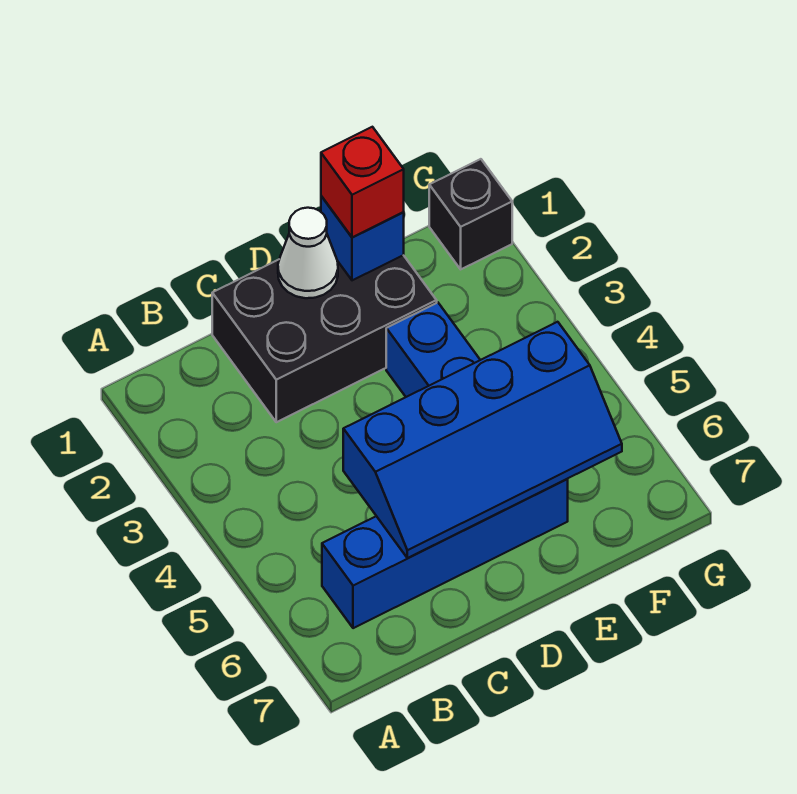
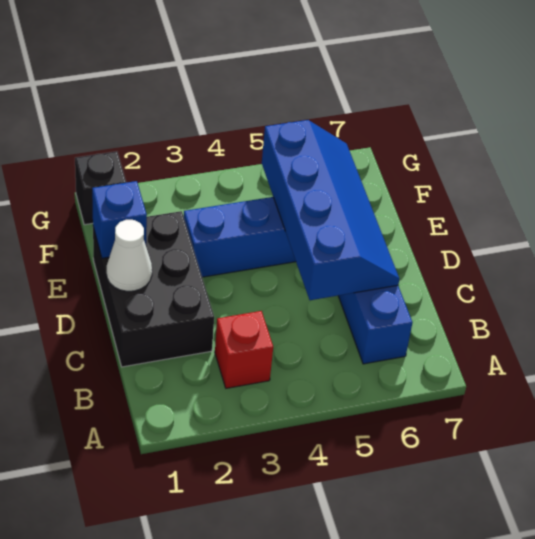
red 1x1 brick [321,127,404,238] -> red 1x1 brick moved to [215,311,273,388]

